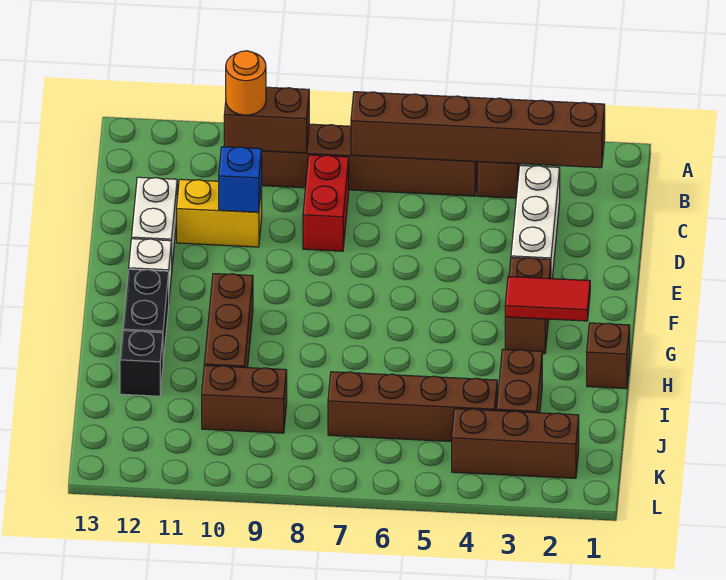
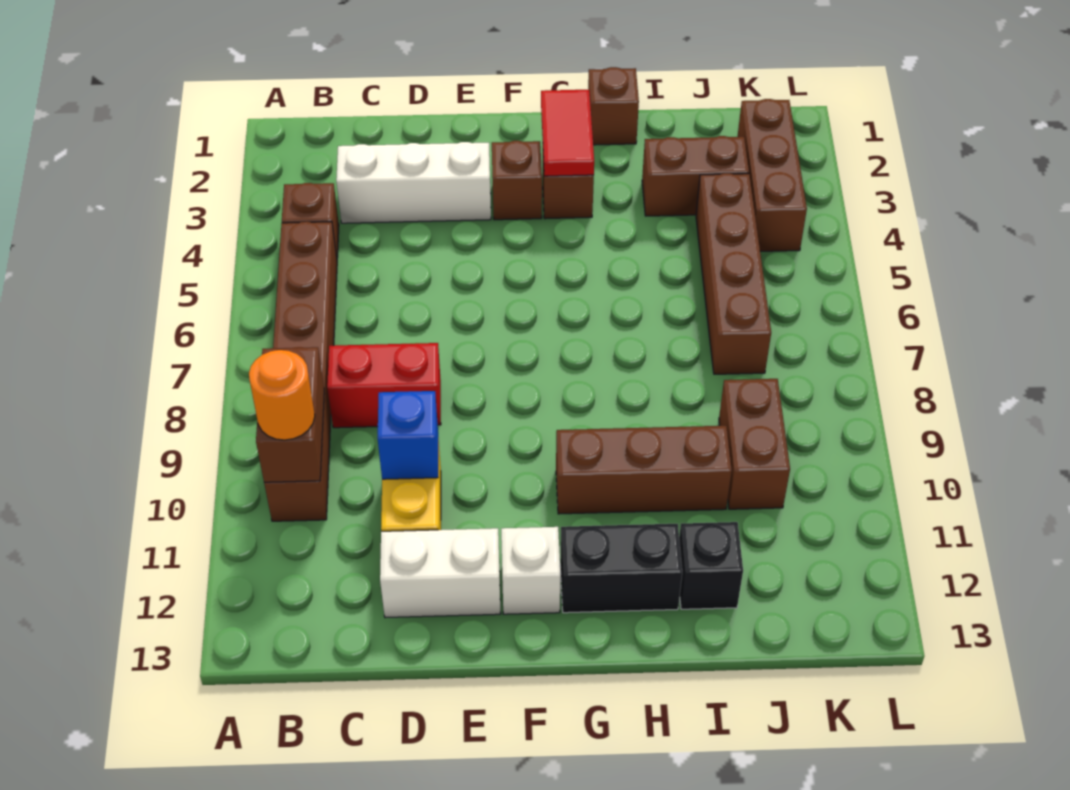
brown 1x6 brick [351,92,605,168] -> none

